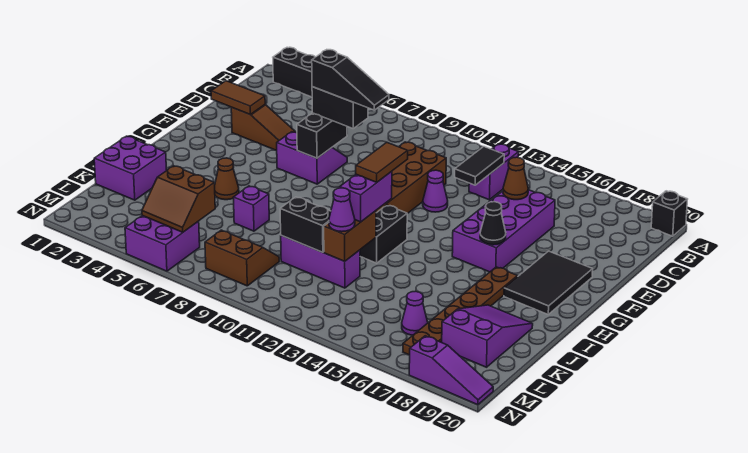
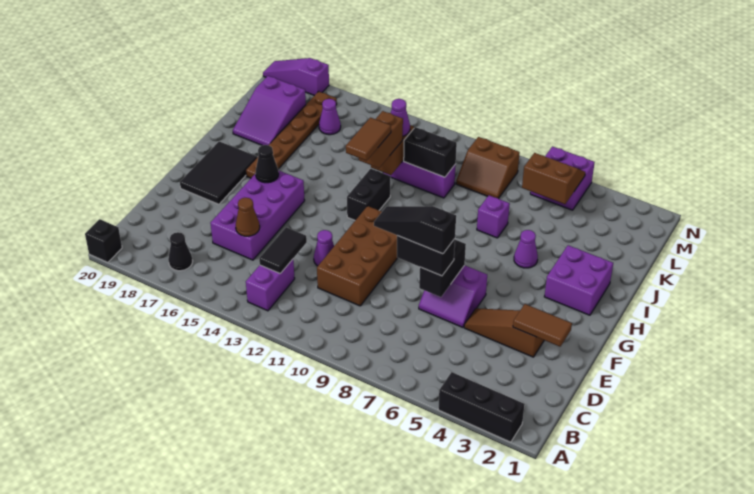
none -> black 1x1 cone [168,232,193,271]
brown 1x1 cone [215,158,239,200] -> purple 1x1 cone [514,230,538,268]
purple 1x2 brick [340,171,392,222] -> brown 1x2 brick [359,111,403,168]
purple 2x2 brick [94,136,167,200] -> purple 2x2 brick moved to [544,245,613,315]

